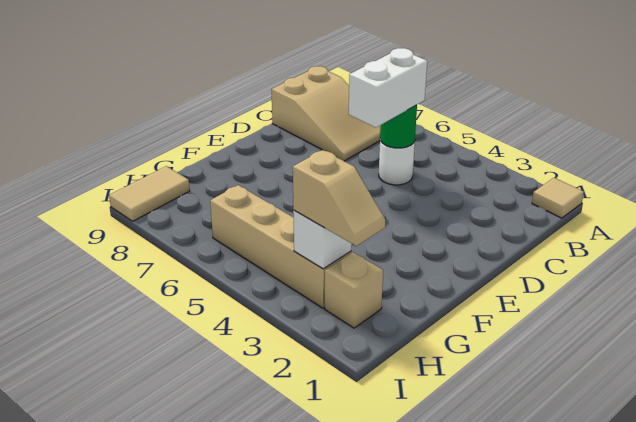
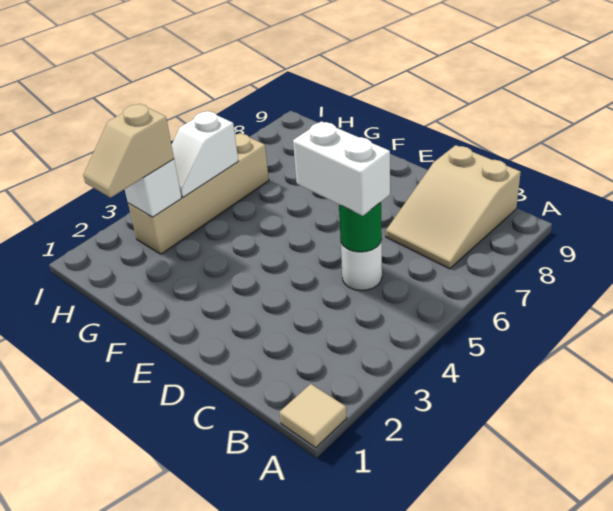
tan 1x1 brick [325,252,383,328] -> none
none -> white 1x2 slope [172,111,238,197]
tan 1x2 tile [109,166,190,221] -> none

